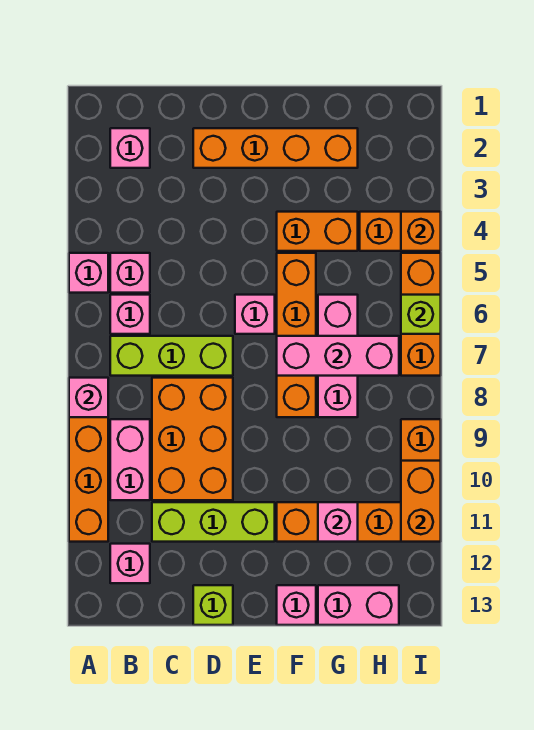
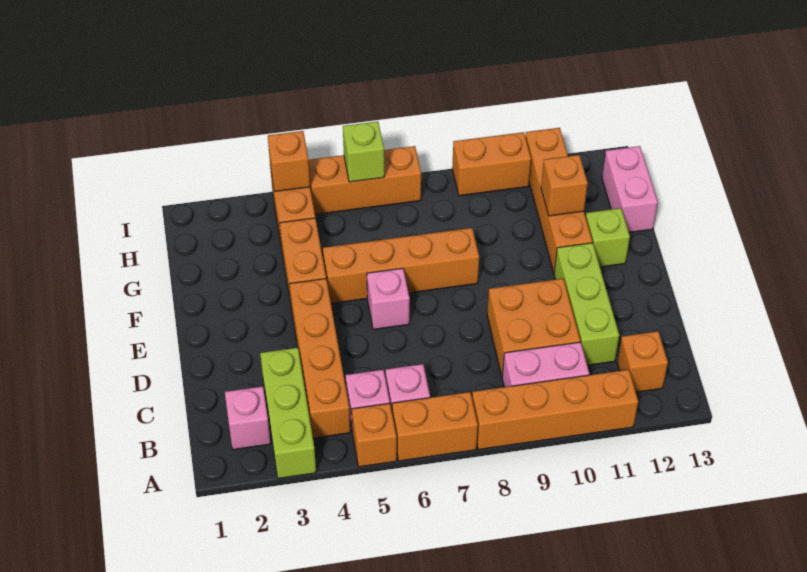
pink 1x1 brick [69,253,108,293] -> orange 1x1 brick [352,403,397,467]
pink 1x1 brick [69,378,108,417] -> none
lime 1x3 brick [110,336,233,376] -> lime 1x3 brick moved to [260,348,316,478]
pink 1x1 brick [110,544,150,583] -> orange 1x1 brick [617,331,668,392]
orange 2x3 brick [152,378,233,500] -> orange 2x2 brick [487,279,580,376]
orange 1x4 brick [193,128,358,168] -> orange 1x4 brick moved to [290,279,350,438]
lime 1x1 brick [193,585,233,625] -> lime 1x1 brick moved to [586,208,630,267]
pink 1x3 brick [277,336,399,376] -> none
pink 1x1 brick [277,585,316,625] -> none
pink 1x3 brick [318,295,358,417] -> none
pink 1x1 brick [318,502,358,542] -> orange 1x1 brick [541,155,588,216]
orange 1x2 brick [401,461,441,542] -> orange 1x2 brick moved to [392,392,478,461]

